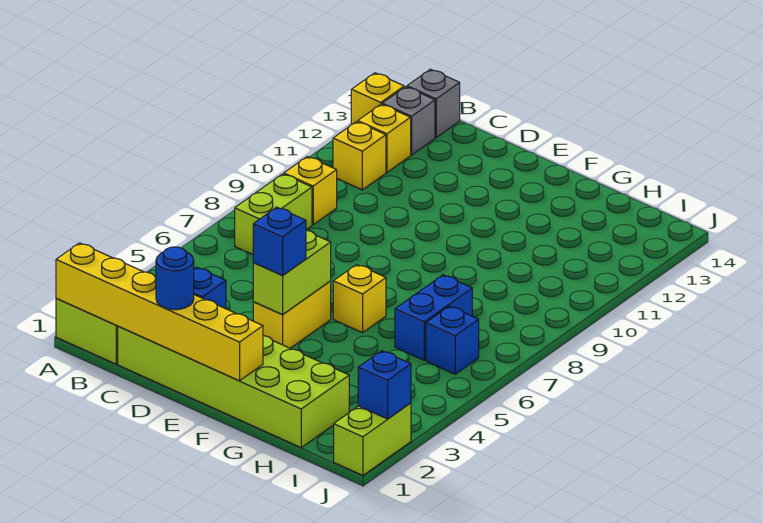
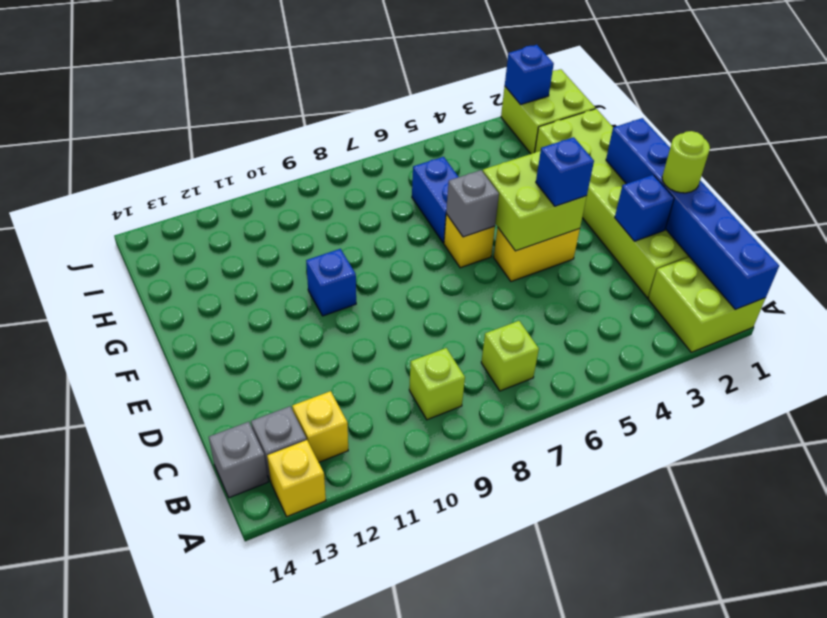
yellow 1x6 brick [56,243,263,381] -> blue 1x6 brick [606,118,779,309]
lime 1x2 brick [235,174,312,255] -> lime 1x1 brick [481,321,539,391]
yellow 1x1 brick [284,156,337,225] -> lime 1x1 brick [409,348,465,420]
yellow 1x1 brick [333,122,386,190] -> none
blue 1x1 round brick [156,247,194,310] -> lime 1x1 round brick [662,131,710,193]
lime 1x2 brick [253,230,331,315] -> lime 2x2 brick [483,151,587,251]
none -> grey 1x1 brick [446,170,499,237]
blue 1x2 brick [395,275,472,360] -> blue 1x2 brick turned to [412,157,458,243]
blue 1x1 brick [426,306,479,374] -> blue 1x1 brick moved to [306,249,356,316]
lime 1x2 brick [334,403,411,475] -> lime 2x2 brick [501,69,595,154]

